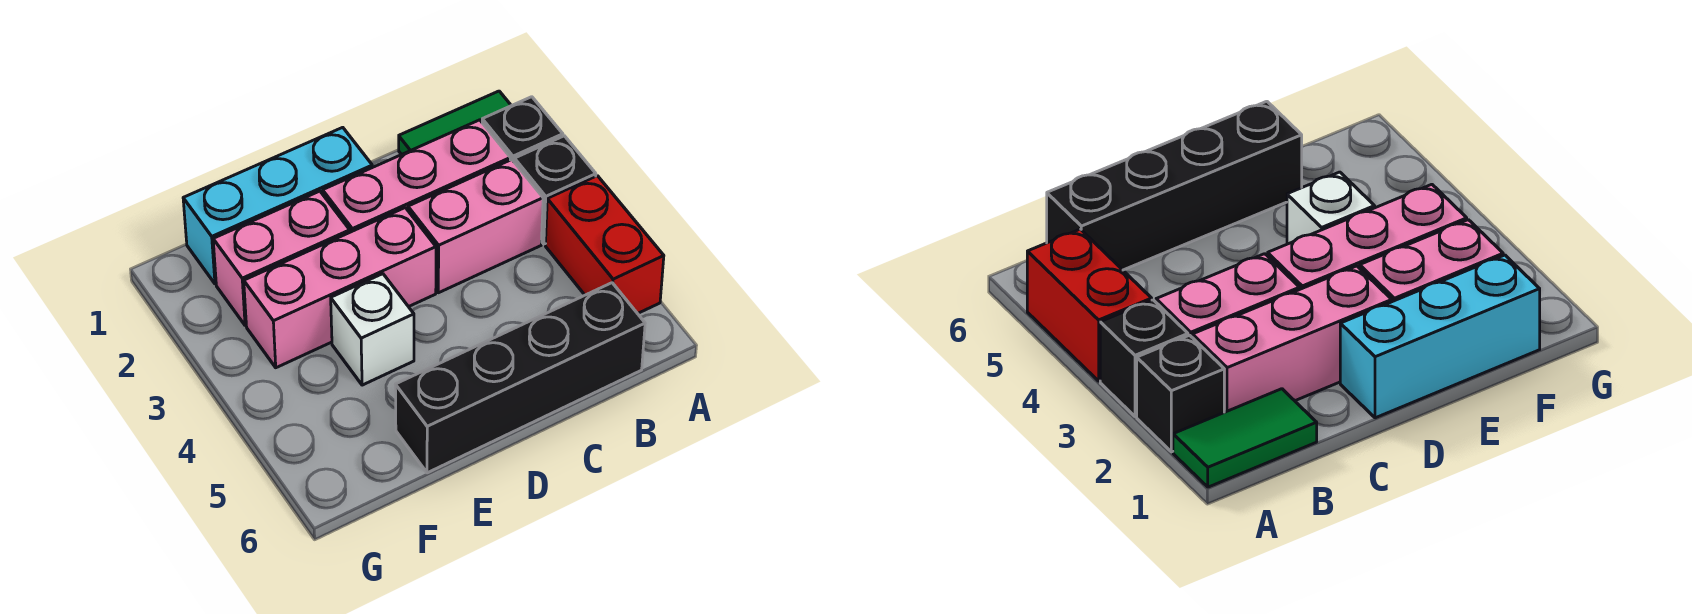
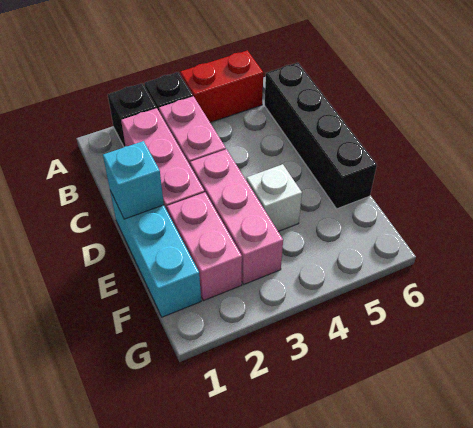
green 1x2 tile [399,91,511,155] -> none
none -> cyan 1x1 brick [103,141,164,219]

